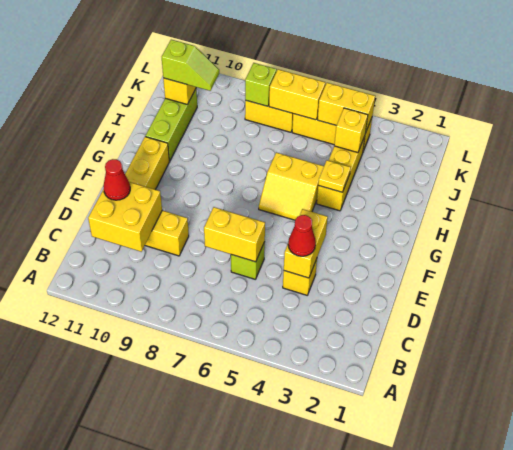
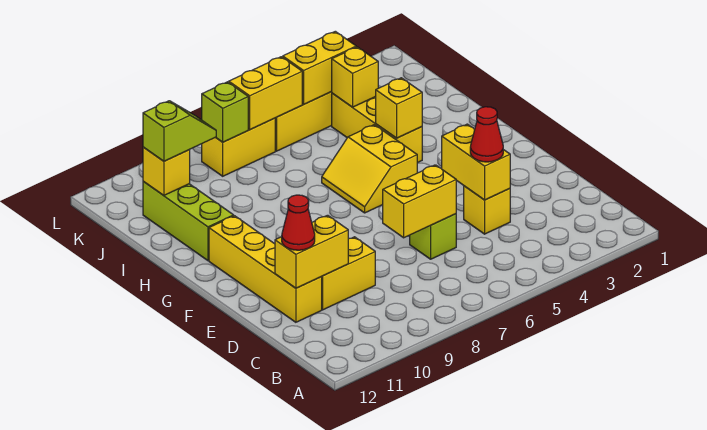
yellow 2x2 brick [88,182,162,252] -> yellow 1x2 brick [275,215,348,288]
yellow 2x2 slope [259,152,324,220] -> yellow 2x2 slope turned to [322,125,417,213]
yellow 1x1 plate [318,160,351,192] -> yellow 1x1 brick [376,78,422,138]

